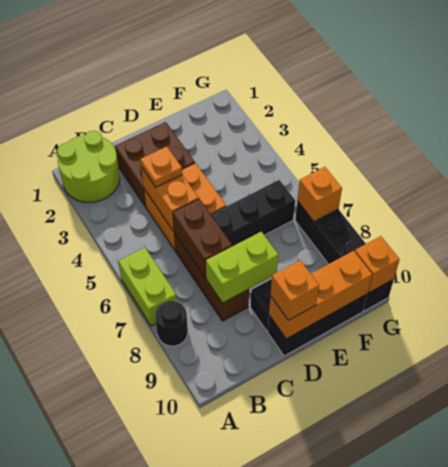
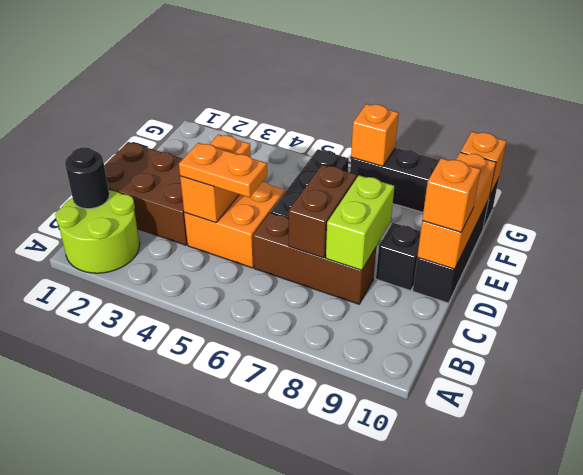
lime 1x2 brick [118,248,177,326] -> none
black 1x1 round brick [155,301,188,346] -> black 1x1 round brick moved to [65,147,109,209]
brown 2x2 brick [115,122,195,207] -> brown 2x3 brick [104,142,188,245]
orange 1x2 brick [141,167,199,231] -> orange 1x2 brick turned to [180,134,251,223]
orange 1x1 plate [140,146,182,187] -> orange 1x2 plate [179,143,267,197]
brown 1x2 brick [173,199,232,278] -> brown 1x2 brick turned to [289,165,357,258]

